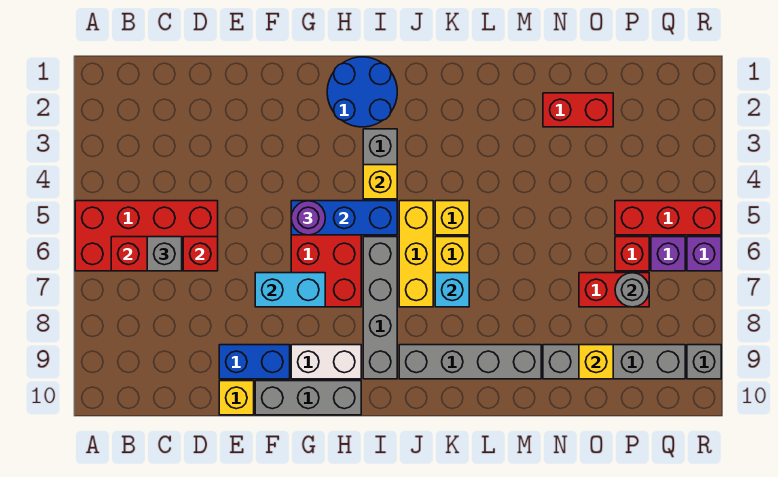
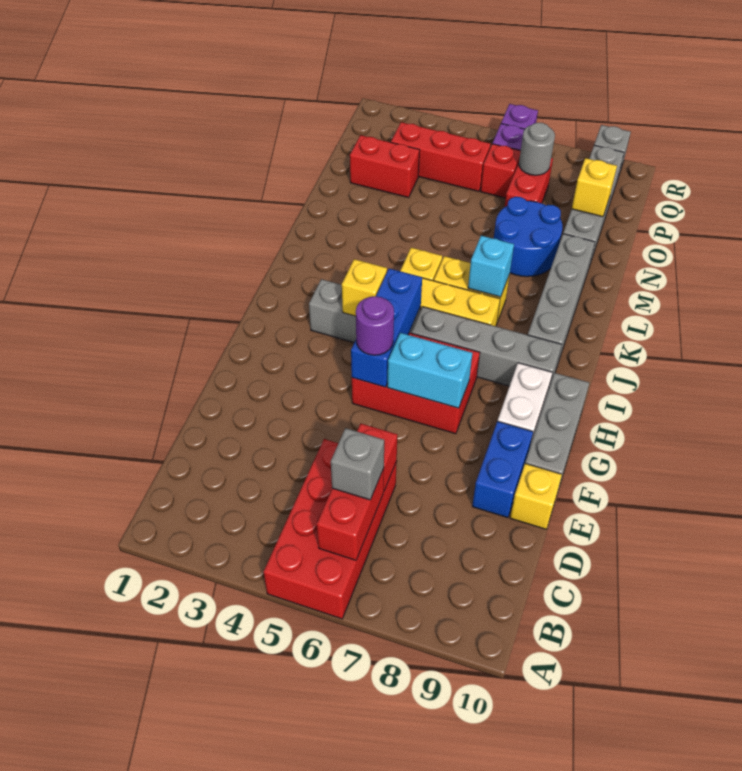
cyan 1x2 brick [255,273,325,307] -> cyan 1x2 brick turned to [387,333,472,408]
blue 2x2 round brick [327,57,397,127] -> blue 2x2 round brick moved to [494,197,562,277]
red 1x2 brick [543,93,613,127] -> red 1x2 brick turned to [350,135,420,198]
red 1x3 brick [615,201,721,235] -> red 1x3 brick turned to [391,122,491,191]

